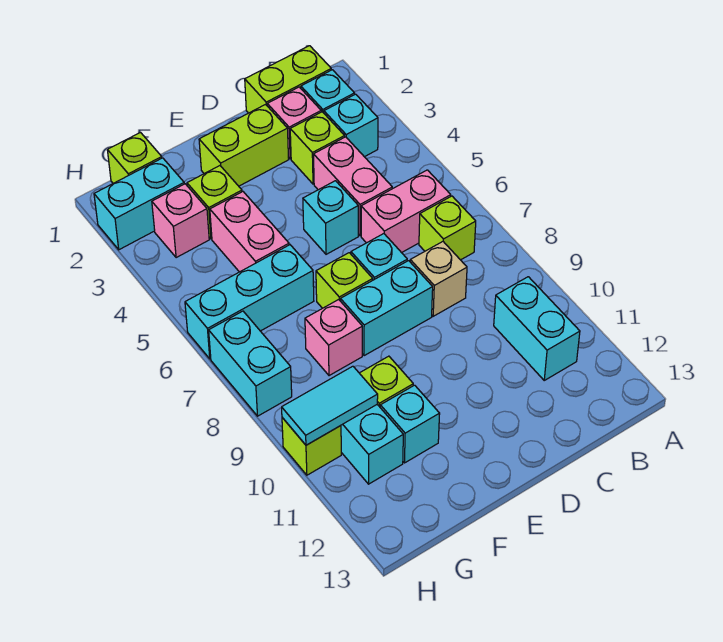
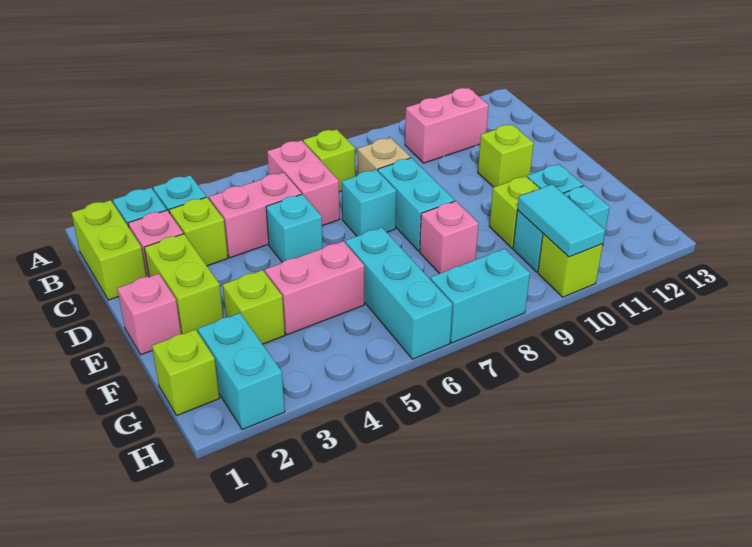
cyan 1x2 brick [494,277,580,380] -> pink 1x2 brick [405,88,489,163]
lime 1x1 brick [316,253,373,308] -> lime 1x1 brick moved to [478,124,534,187]
pink 1x1 brick [152,184,209,258] -> pink 1x1 brick moved to [117,274,181,355]

